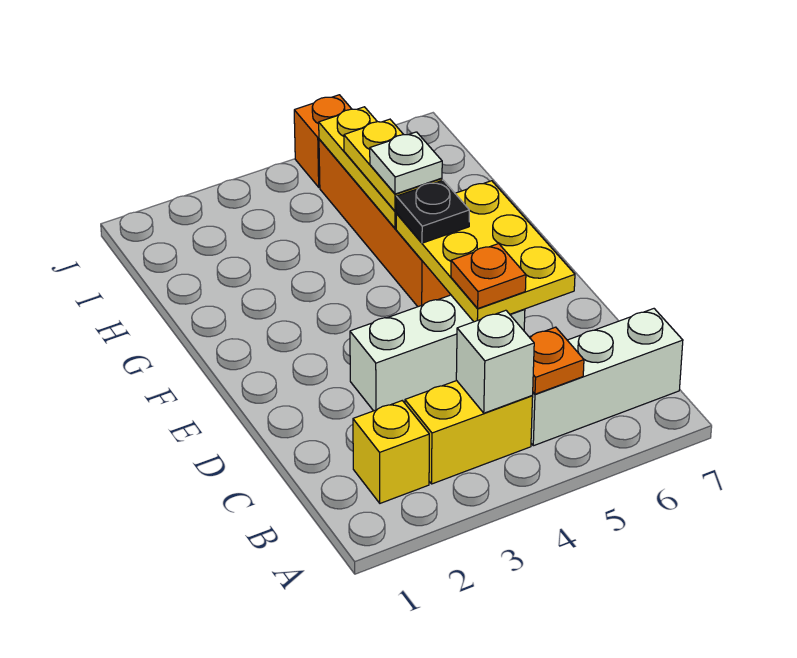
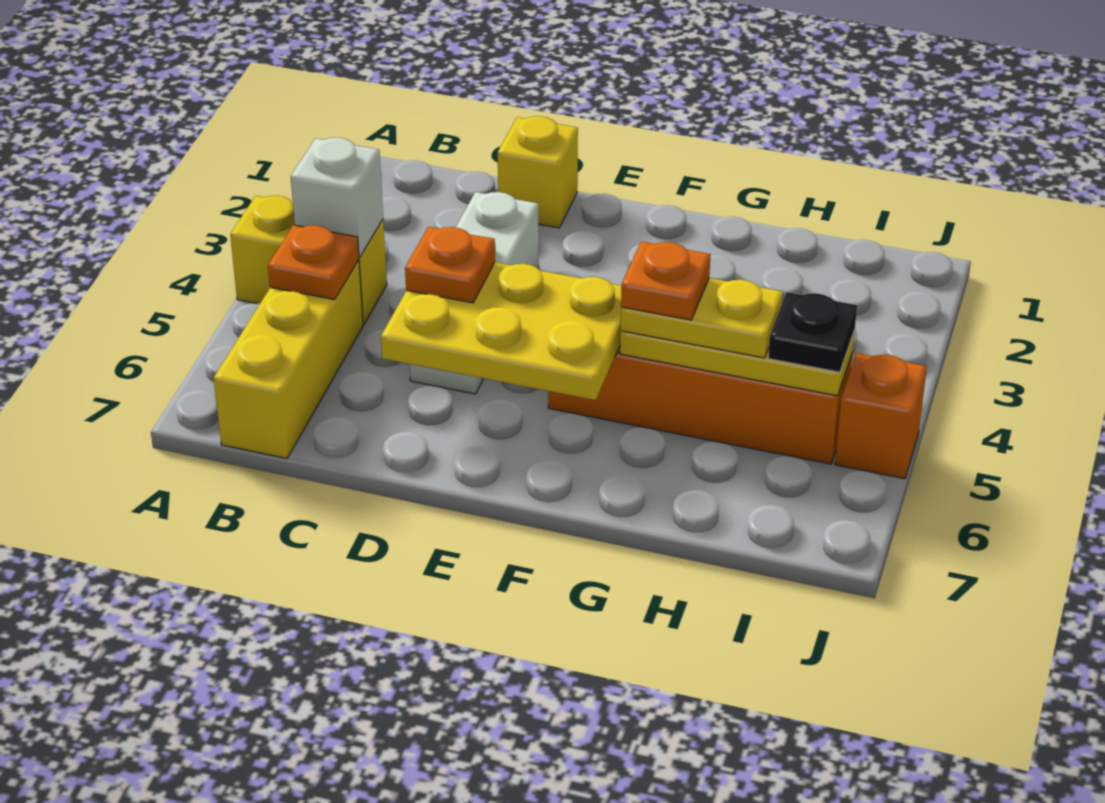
yellow 1x1 brick [353,401,429,503] -> yellow 1x1 brick moved to [498,116,578,228]
yellow 1x2 brick [405,381,533,484] -> yellow 1x2 brick turned to [230,196,387,324]
white 1x3 brick [531,309,683,446] -> yellow 1x3 brick [214,260,363,458]
black 1x1 plate [396,180,469,243] -> black 1x1 plate moved to [768,292,857,372]
white 1x1 plate [370,132,442,194] -> orange 1x1 plate [621,242,711,320]

